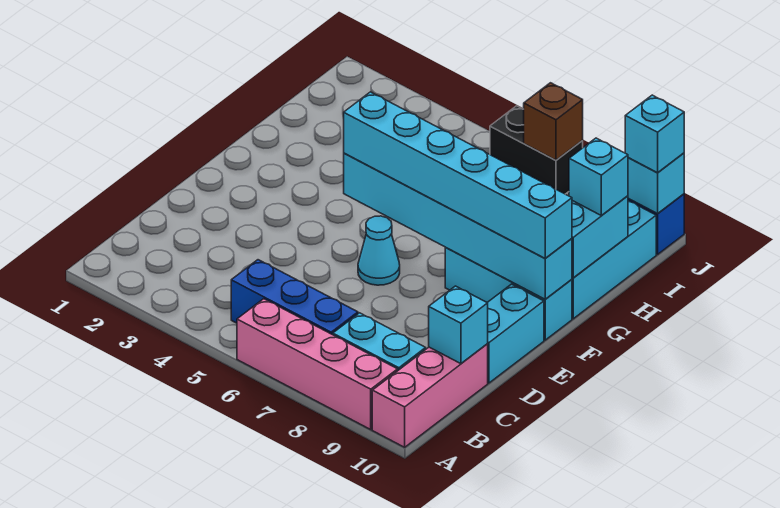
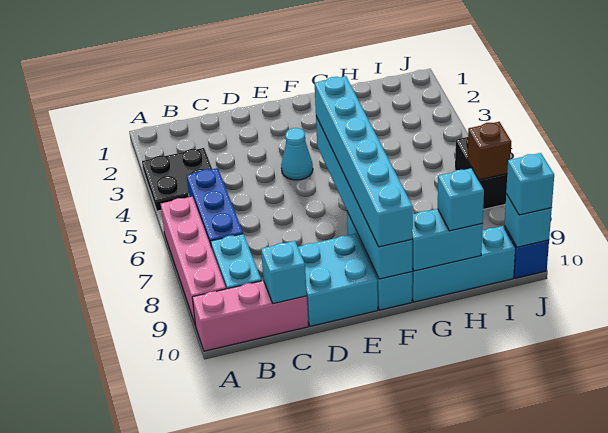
none -> black 2x2 plate [142,148,212,211]
cyan 1x2 brick [487,284,544,383] -> cyan 2x2 brick [298,234,378,326]
cyan 1x1 cone [358,216,400,285] -> cyan 1x1 cone moved to [281,128,313,180]

